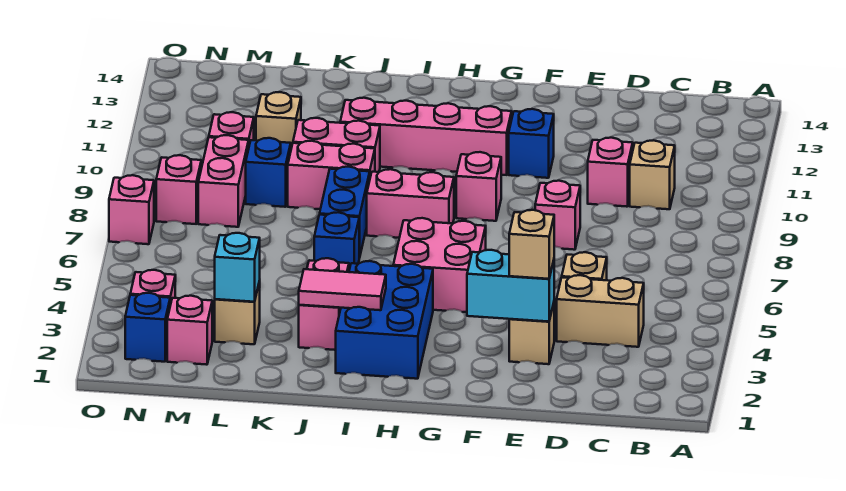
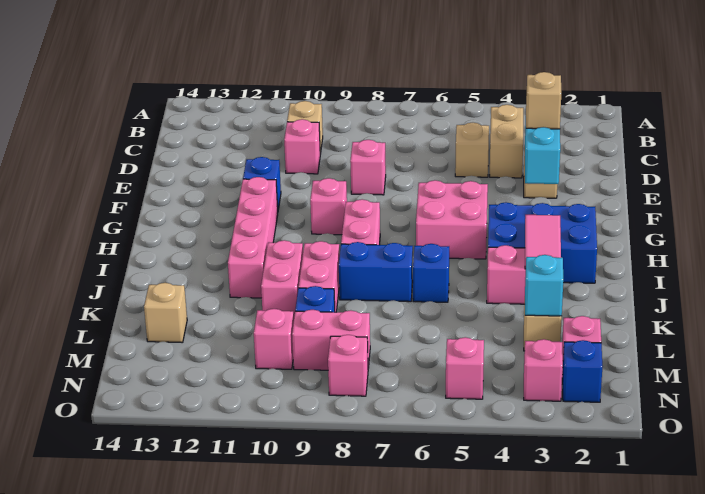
tan 1x1 brick [256,92,301,148] -> tan 1x1 brick moved to [144,283,187,343]
pink 1x1 brick [109,175,154,244] -> pink 1x1 brick moved to [446,337,484,399]

